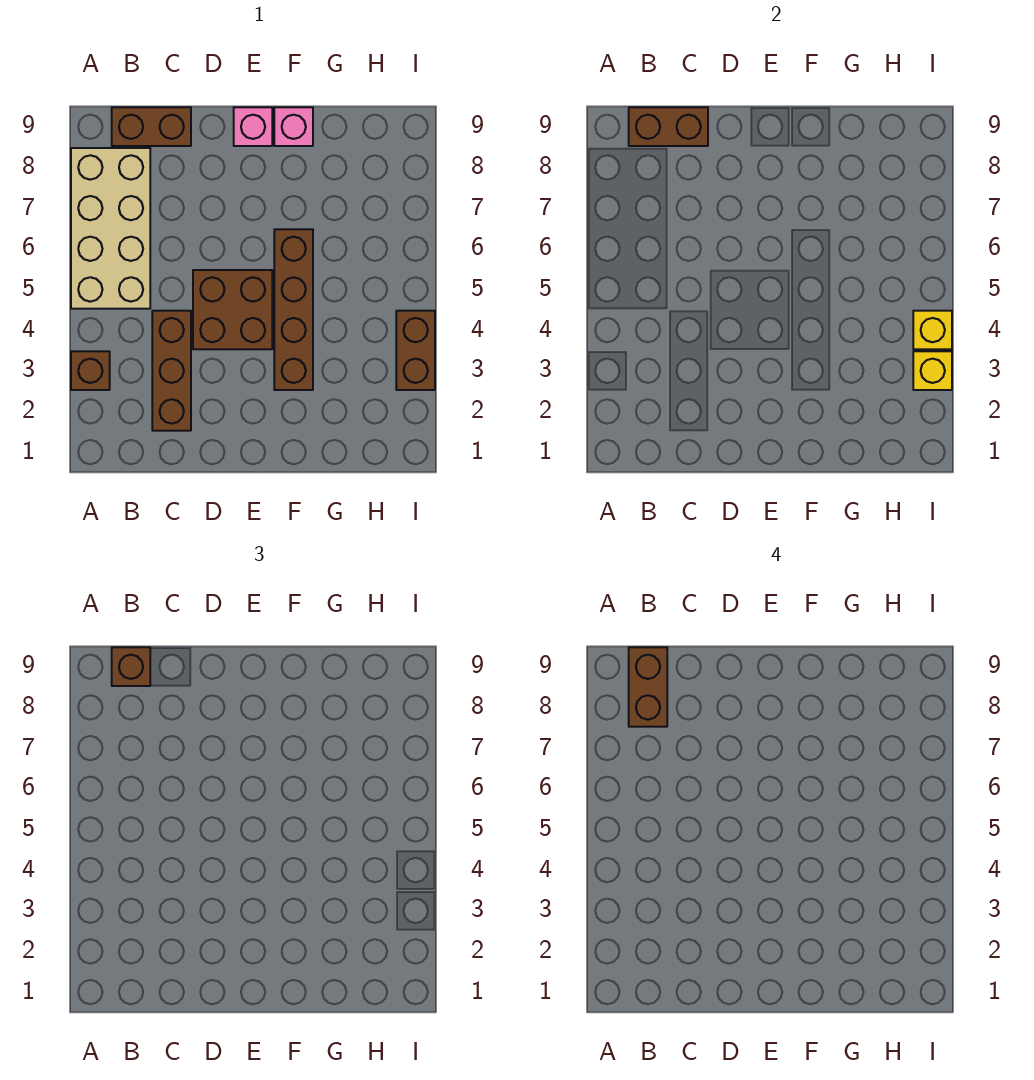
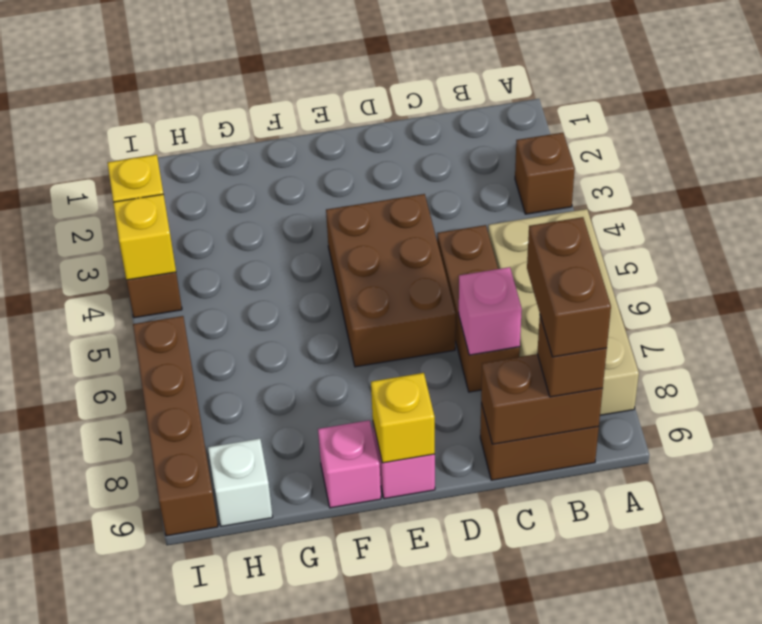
brown 1x3 brick [152,311,191,431] -> brown 1x3 brick moved to [437,225,520,392]
none -> pink 1x1 brick [459,267,522,355]
brown 2x2 brick [193,270,272,349] -> brown 2x3 brick [326,194,456,367]
none -> yellow 1x1 brick [371,373,435,463]
brown 1x4 brick [274,229,313,390] -> brown 1x4 brick moved to [133,316,218,536]
none -> white 1x1 brick [208,439,273,526]

